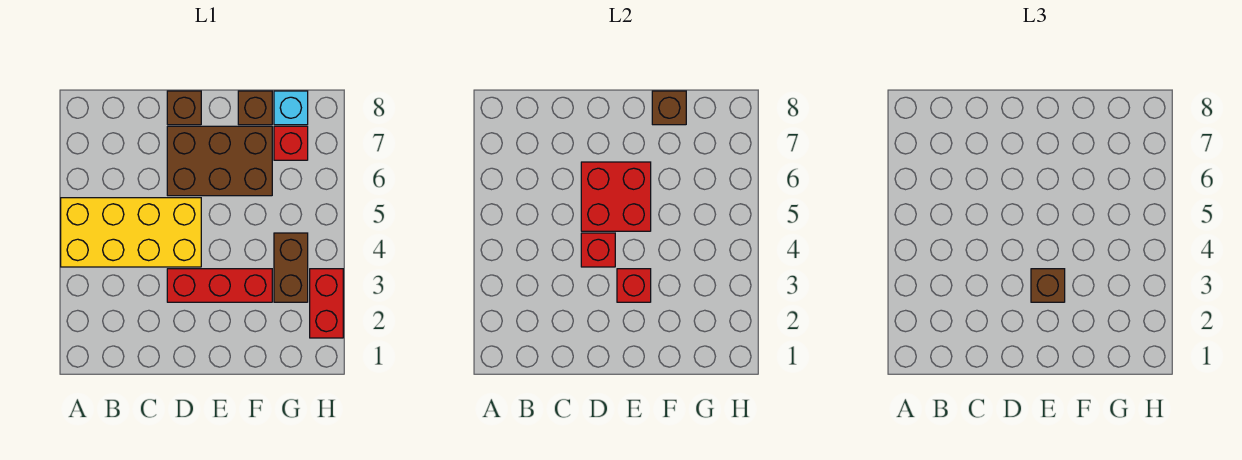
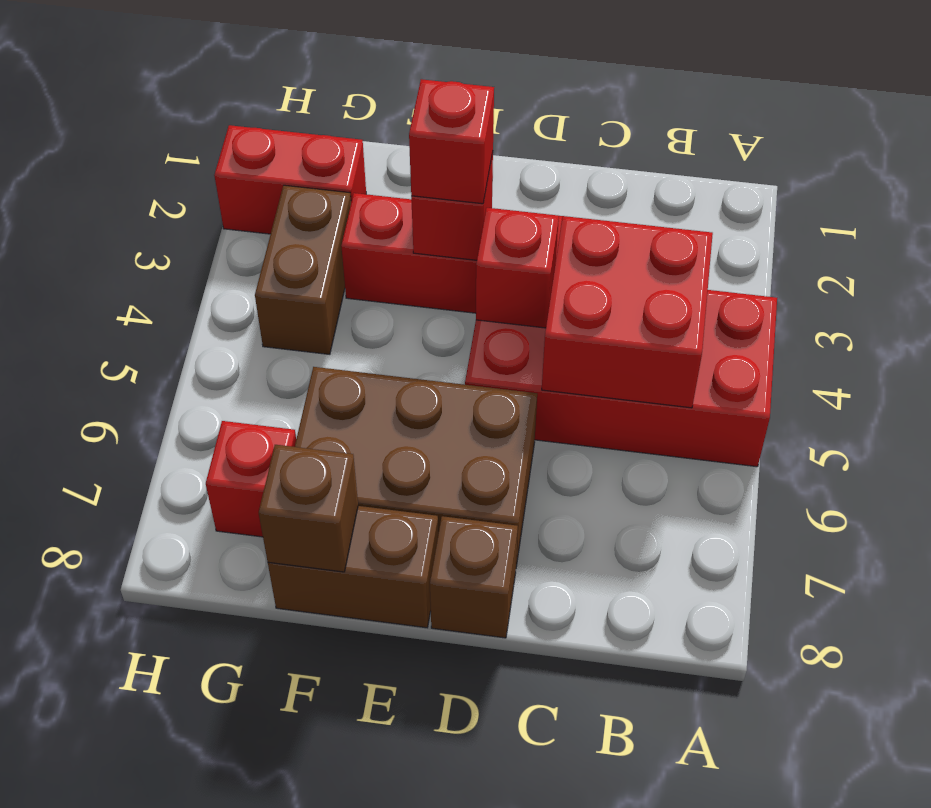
yellow 2x4 brick [61,198,201,267] -> red 2x4 brick [465,290,777,467]
red 2x2 brick [581,162,651,231] -> red 2x2 brick moved to [542,216,713,408]
brown 1x1 brick [1031,269,1065,302] -> red 1x1 brick [409,79,494,204]
brown 1x1 brick [238,91,272,125] -> brown 1x2 brick [268,506,438,628]
cyan 1x1 brick [274,91,308,125] -> none
red 1x2 brick [310,269,343,338] -> red 1x2 brick turned to [214,125,366,234]

